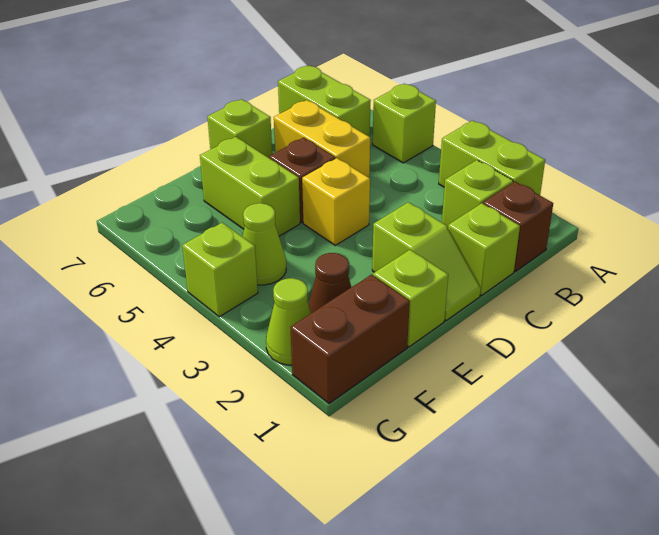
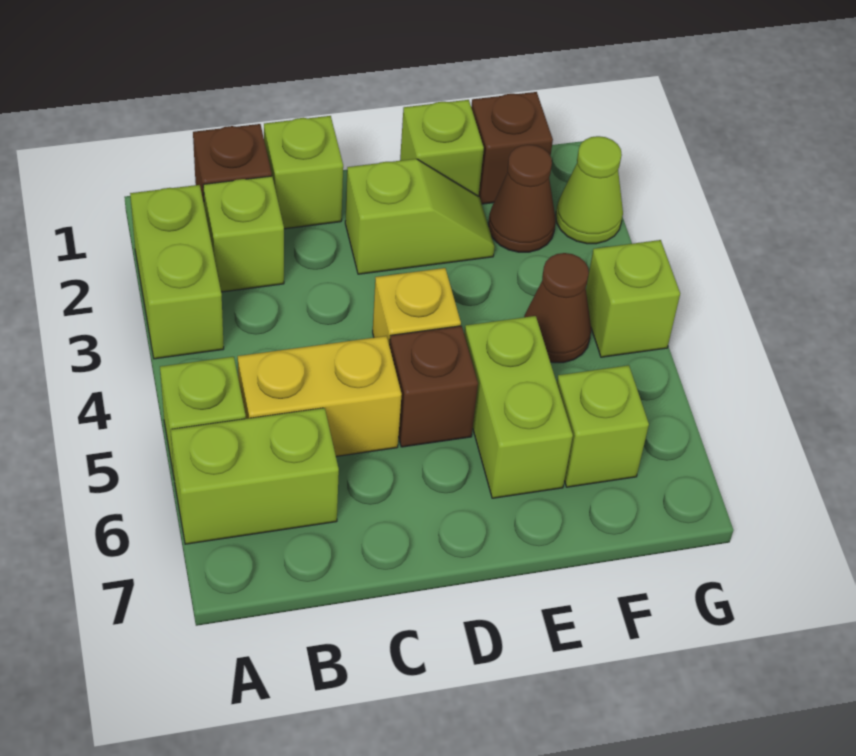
lime 1x2 brick [278,66,371,137] -> lime 1x2 brick turned to [171,408,339,544]
yellow 1x2 brick [274,100,370,177] -> yellow 1x2 brick turned to [238,336,402,456]
lime 1x2 slope [372,202,481,321] -> lime 1x2 slope turned to [345,159,495,274]
lime 1x1 brick [207,99,272,158] -> lime 1x1 brick moved to [557,365,649,487]
brown 1x2 brick [290,275,410,403] -> brown 1x1 brick [471,92,553,204]
lime 1x1 cone [243,203,286,285] -> brown 1x1 cone [524,253,591,363]

